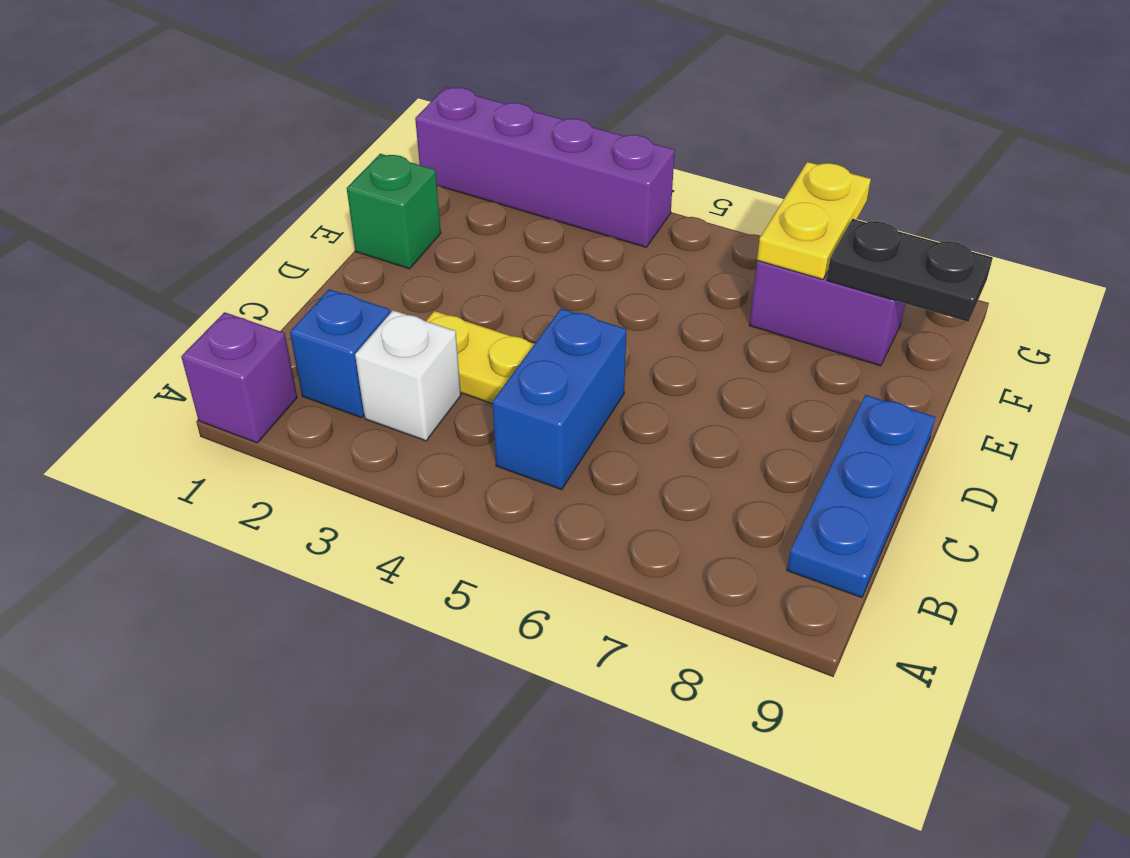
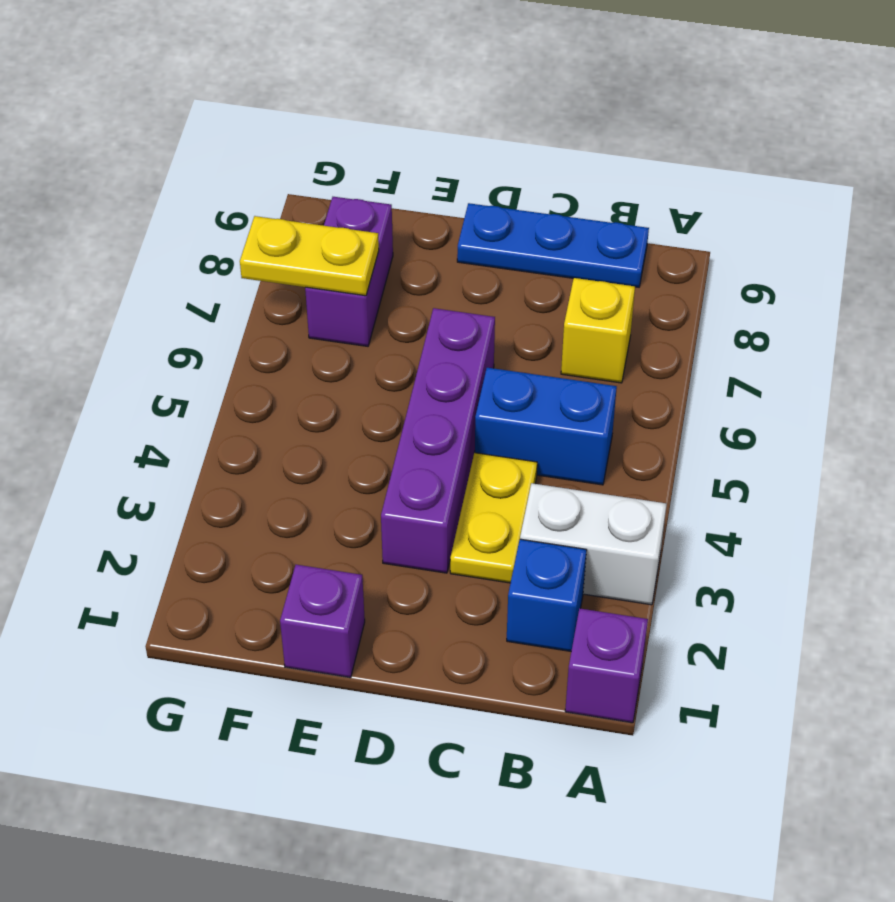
white 1x1 brick [355,310,461,441] -> white 1x2 brick [520,483,667,605]
none -> yellow 1x1 brick [561,278,635,383]
green 1x1 brick [347,154,441,269] -> purple 1x1 brick [280,565,365,678]
black 1x2 plate [827,219,993,322] -> none
purple 1x4 brick [415,87,675,247] -> purple 1x4 brick moved to [381,308,495,573]

